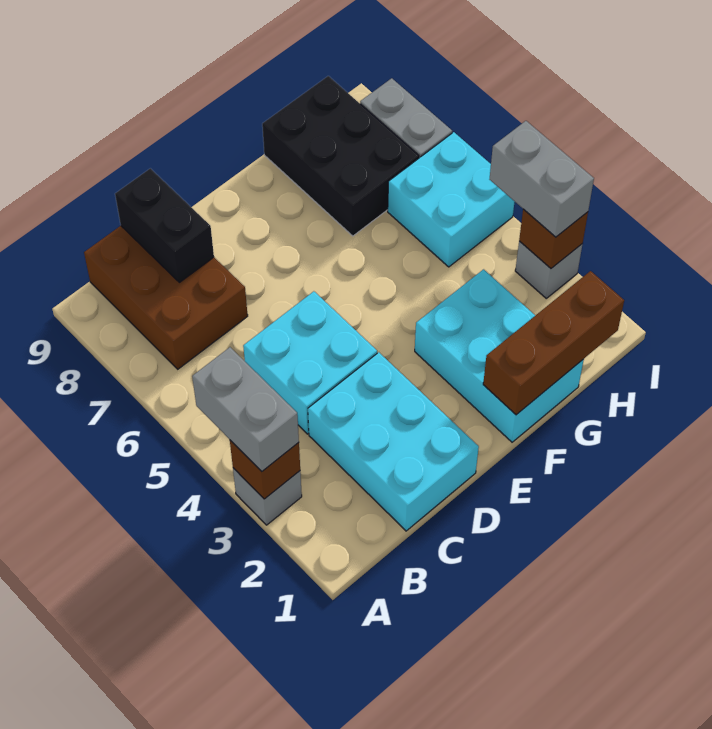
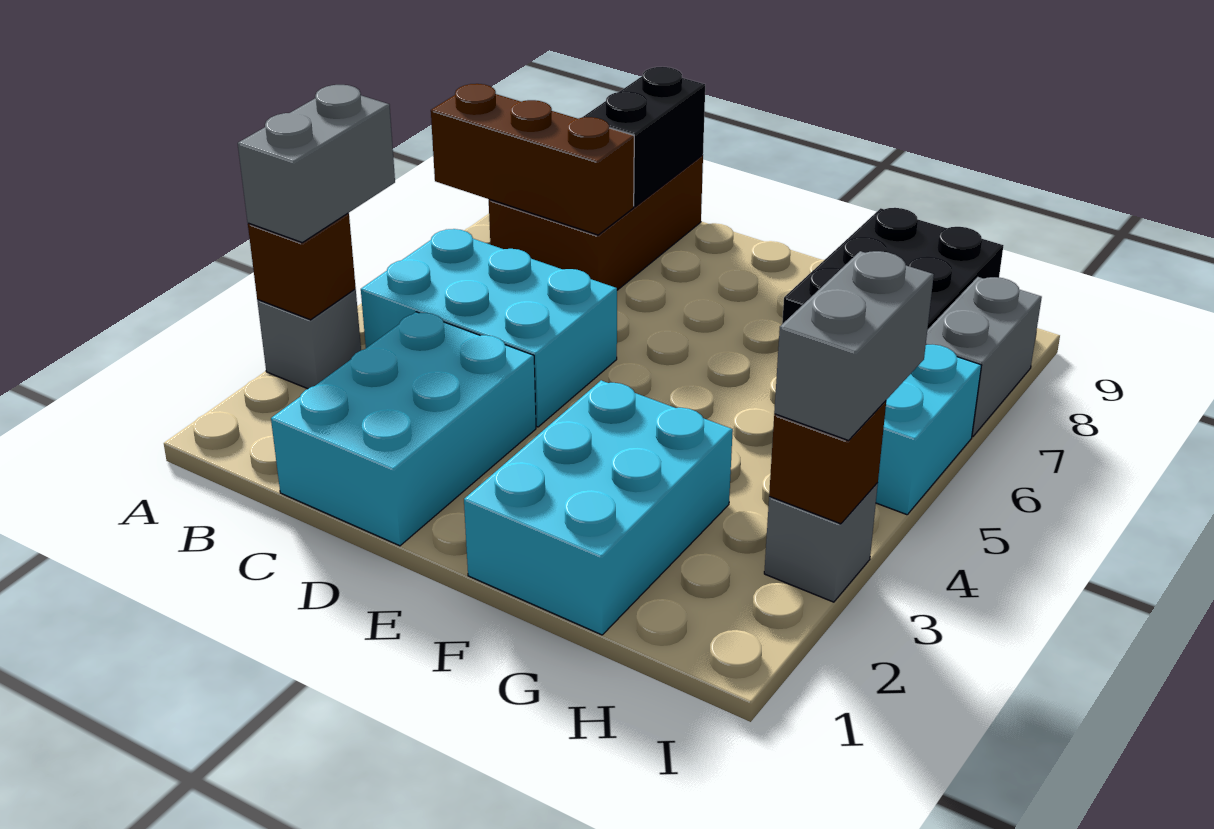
cyan 2x2 brick [243,291,377,434] -> cyan 2x3 brick [361,229,617,427]
brown 1x3 brick [483,271,624,415] -> brown 1x3 brick moved to [431,84,634,235]

